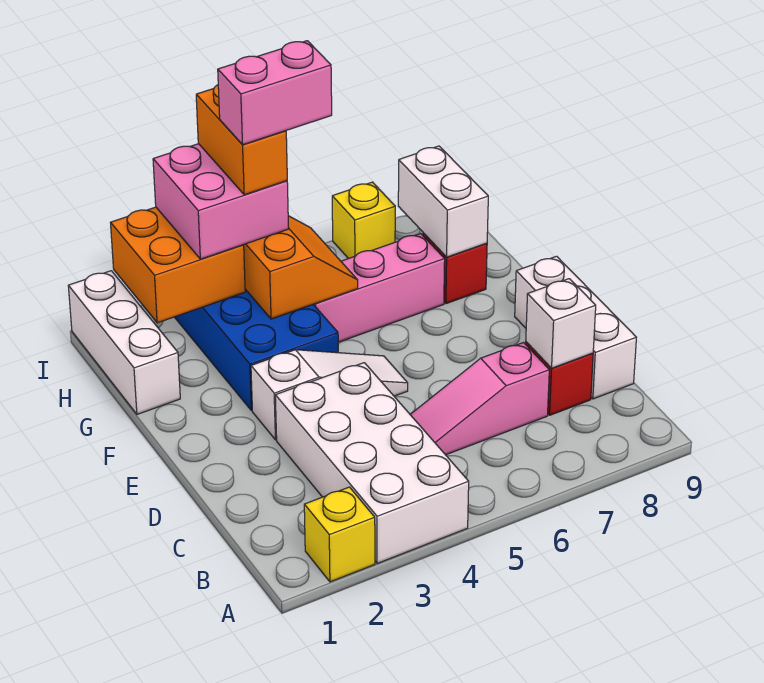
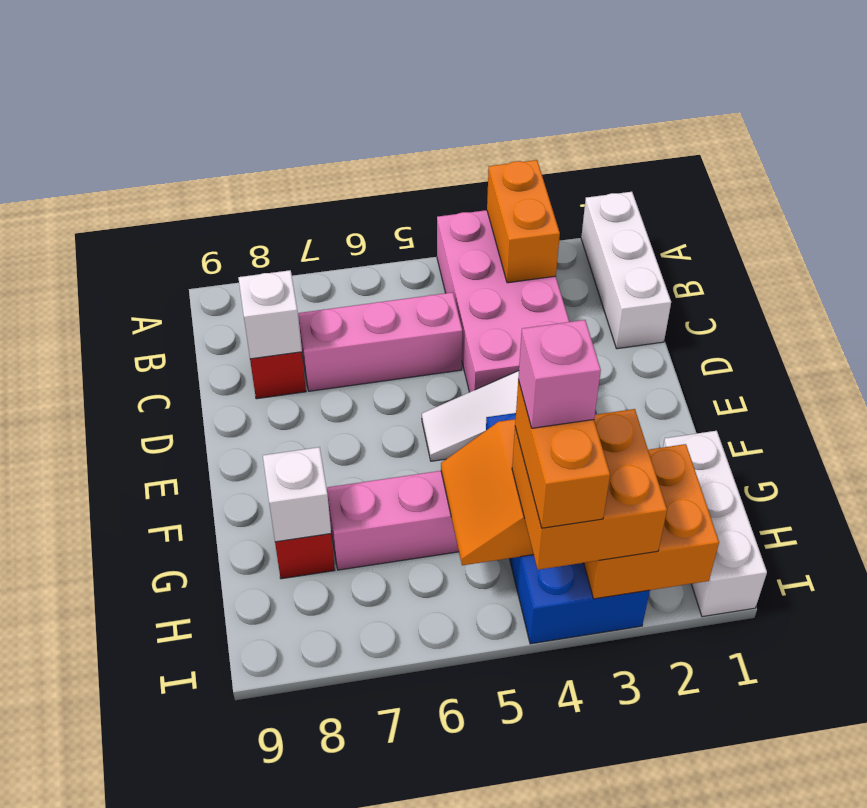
yellow 1x1 brick [304,487,375,582] -> none
white 2x4 brick [275,363,469,564] -> pink 2x4 brick [437,210,569,392]
none -> orange 1x2 brick [487,160,560,283]
pink 1x3 slope [410,343,549,455] -> pink 1x3 brick [298,292,462,391]
white 1x3 brick [515,256,636,399] -> white 1x3 brick moved to [581,192,671,349]
white 1x2 brick [398,146,488,257] -> white 1x1 brick [263,447,331,542]
pink 2x2 brick [153,144,289,259] -> orange 2x2 brick [512,409,667,570]
pink 1x2 brick [218,41,332,145] -> pink 1x1 brick [518,320,601,428]
yellow 1x1 brick [332,182,395,259] -> none

